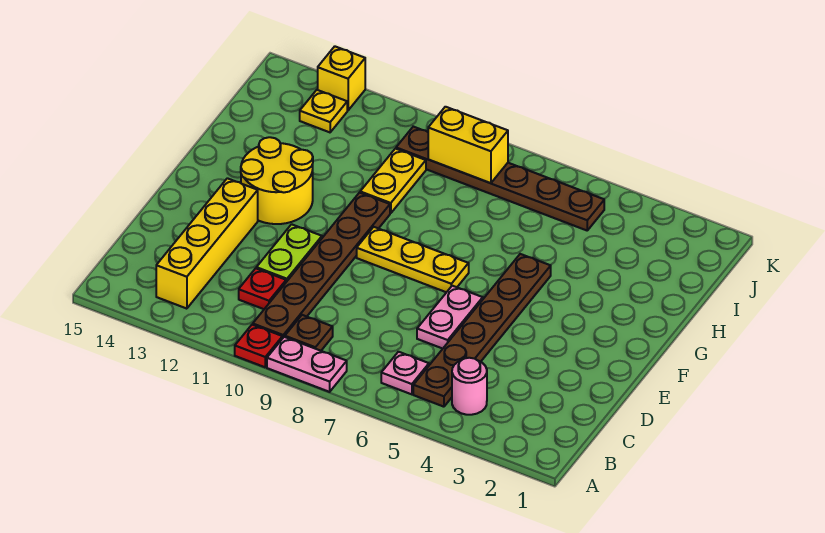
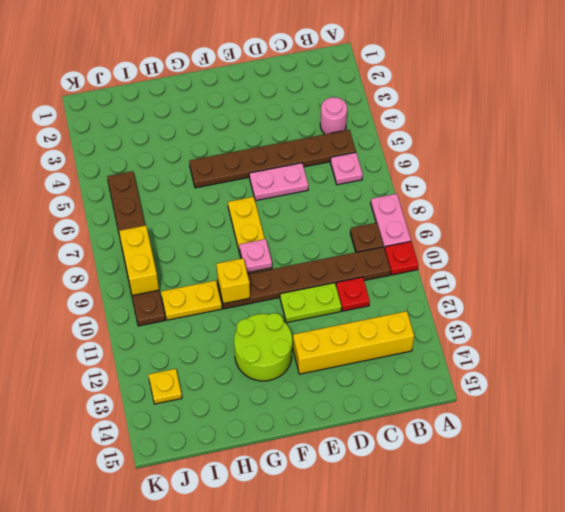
none -> pink 1x1 plate [239,239,272,273]
yellow 2x2 round brick [241,137,313,224] -> lime 2x2 round brick [234,313,292,381]
yellow 1x1 brick [318,46,365,110] -> yellow 1x1 brick moved to [216,258,250,304]

